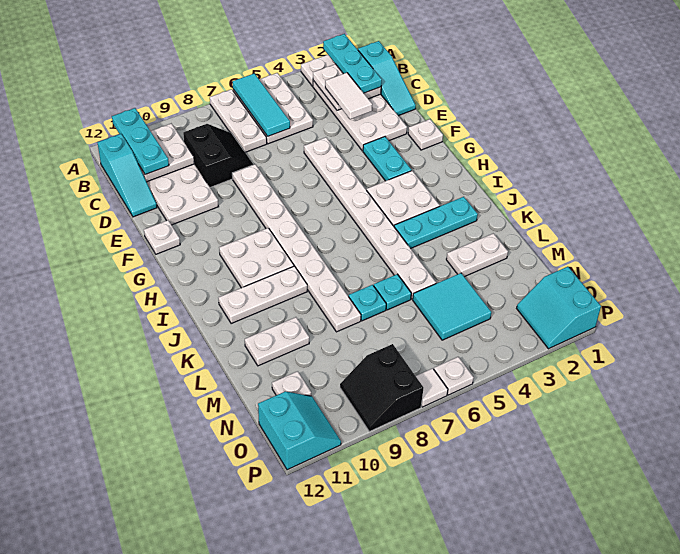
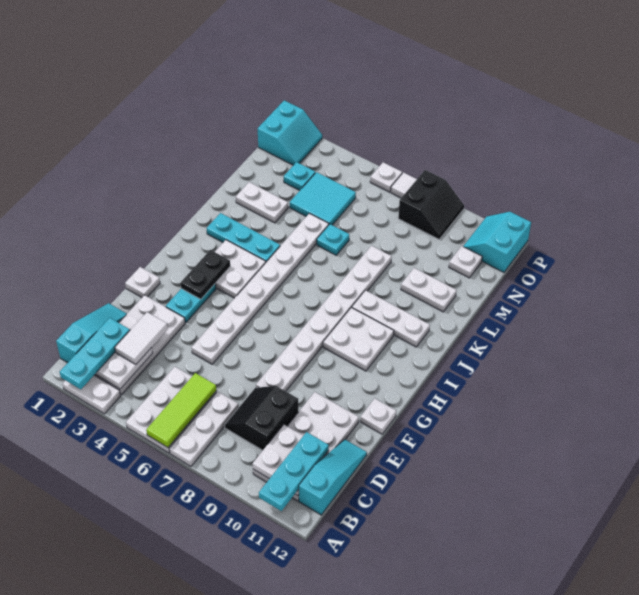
cyan 1x3 tile [233,73,290,136] -> lime 1x3 tile [146,373,217,447]
none -> black 1x2 plate [181,250,230,299]
cyan 1x1 plate [349,285,386,321] -> cyan 1x1 plate moved to [284,162,315,191]

